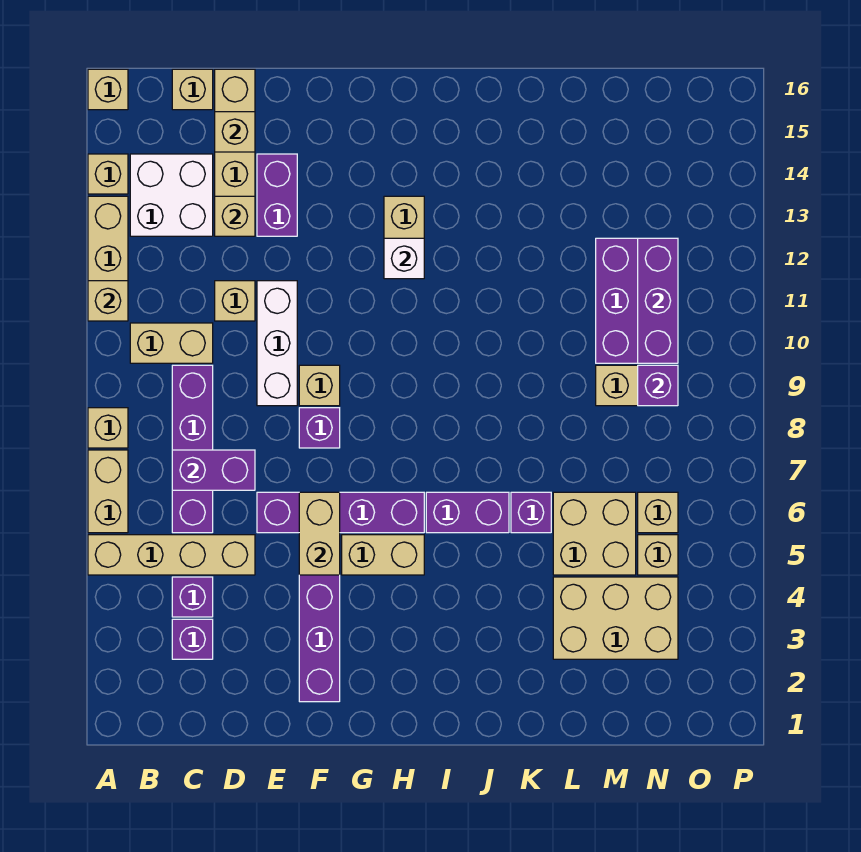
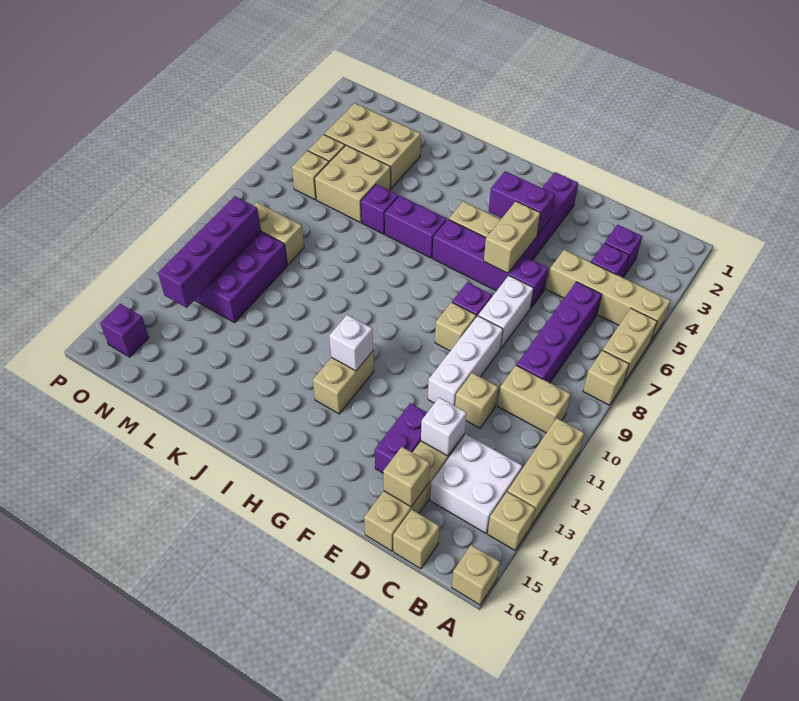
tan 1x1 brick [88,281,128,321] -> none
purple 1x2 brick [172,450,255,490] -> purple 1x2 brick moved to [489,171,555,235]
tan 1x1 brick [215,196,255,236] -> white 1x1 brick [421,397,467,456]
none -> white 1x2 brick [478,276,534,348]
purple 1x1 brick [638,365,678,406] -> purple 1x1 brick moved to [100,304,149,357]
purple 1x3 brick [638,238,678,363] -> purple 1x4 brick [158,196,261,308]

